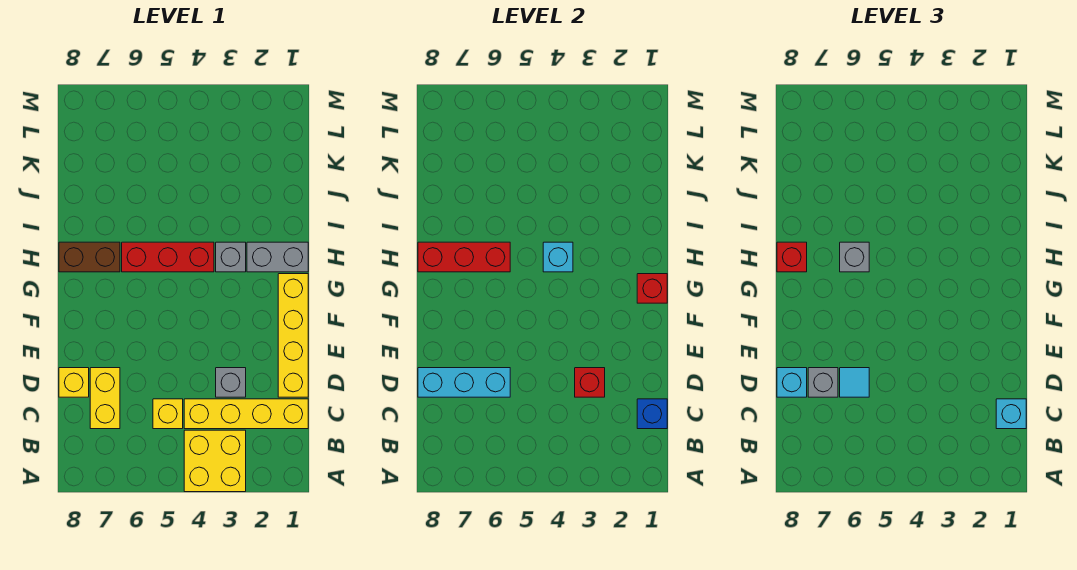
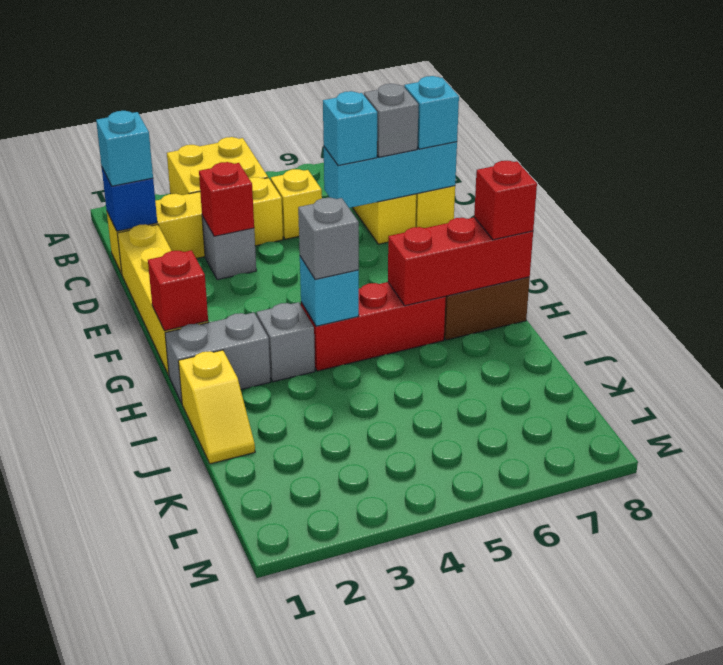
cyan 1x1 tile [840,368,869,397] -> cyan 1x1 brick [323,91,377,166]
grey 1x1 brick [840,242,869,272] -> grey 1x1 brick moved to [298,198,359,280]
none -> yellow 1x2 slope [178,350,255,464]

